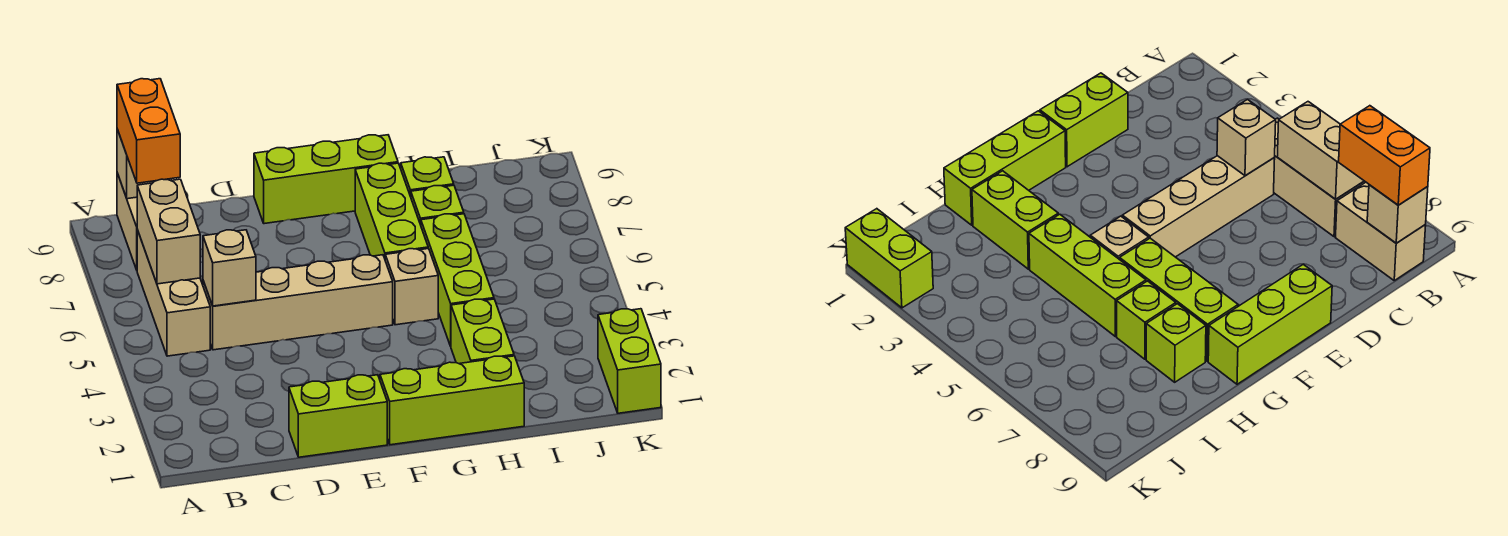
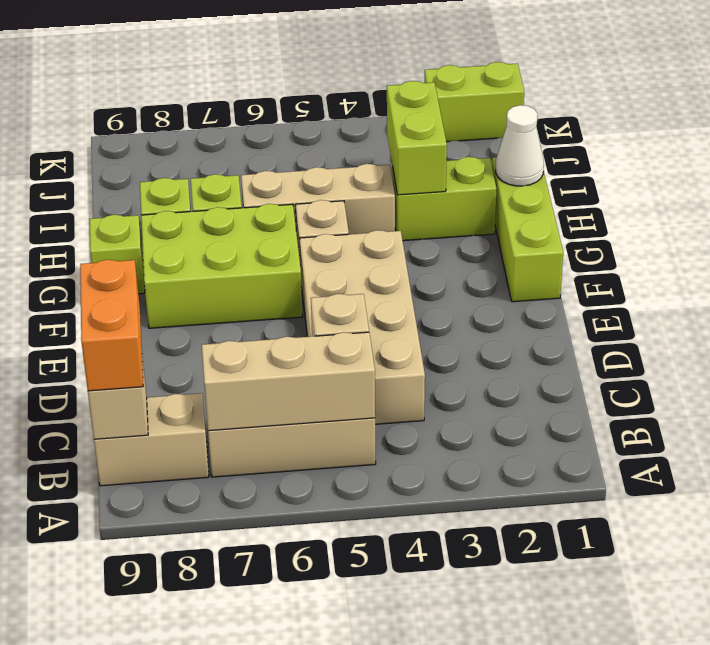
tan 1x2 brick [137,179,200,284] -> tan 1x3 brick [202,332,375,431]
orange 1x2 brick [117,79,180,183] -> orange 1x2 brick turned to [80,260,143,391]
tan 1x4 brick [203,255,393,350] -> tan 2x4 brick [300,230,425,424]
lime 1x2 brick [289,375,387,457] -> lime 1x2 brick moved to [387,81,447,195]
lime 1x3 brick [254,135,398,224] -> lime 1x1 brick [90,215,145,294]
lime 1x3 brick [355,163,428,258] -> lime 2x3 brick [141,204,303,328]
none -> white 1x1 cone [496,105,544,186]
lime 1x3 brick [421,214,494,346] -> tan 1x3 brick [241,164,395,234]

